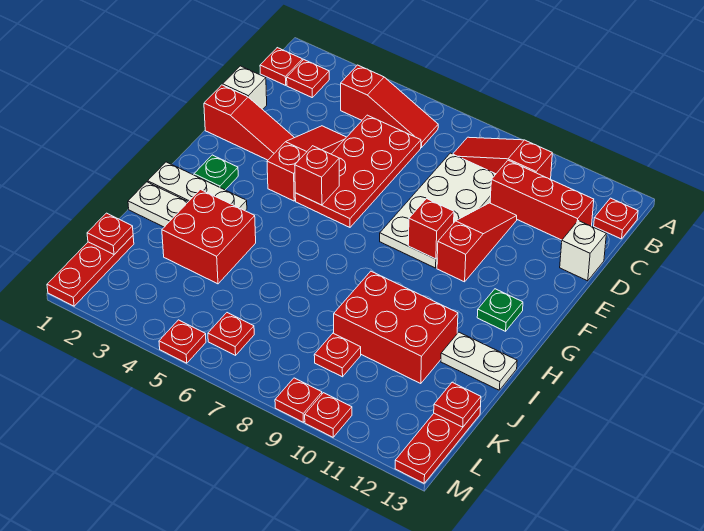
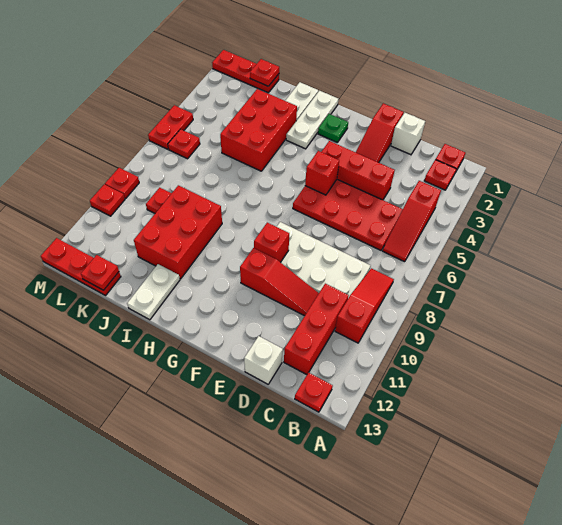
red 1x3 slope [267,126,346,201] -> red 1x3 brick [322,141,395,200]
green 1x1 plate [477,289,523,331] -> none
red 2x2 brick [162,189,256,284] -> red 2x3 brick [220,89,297,171]
red 1x1 plate [159,320,206,363] -> red 1x2 plate [148,105,193,149]

